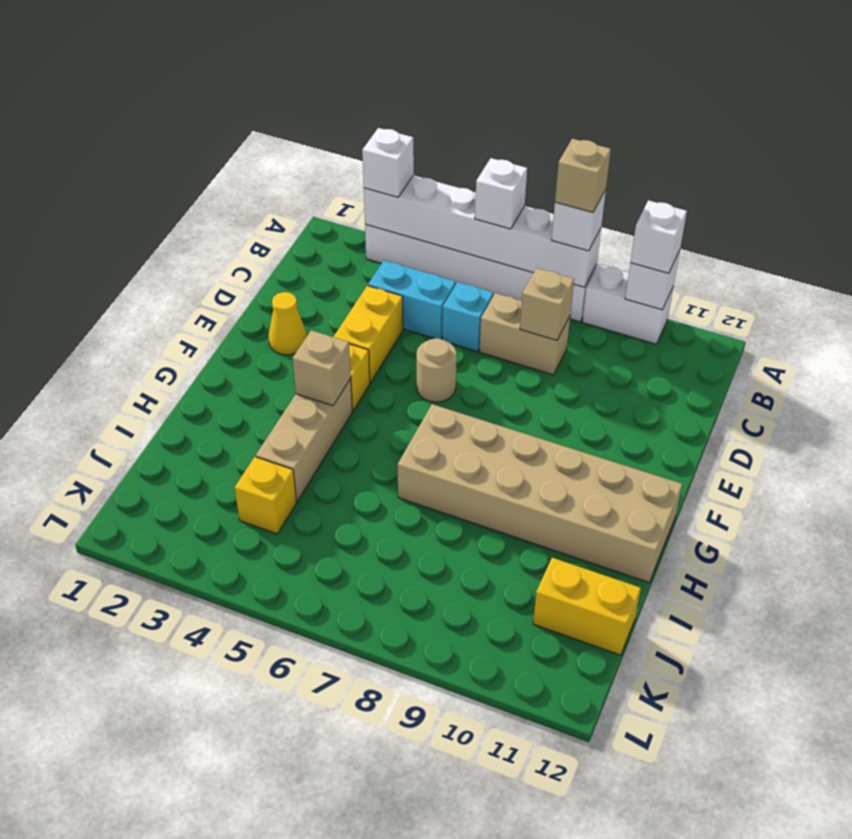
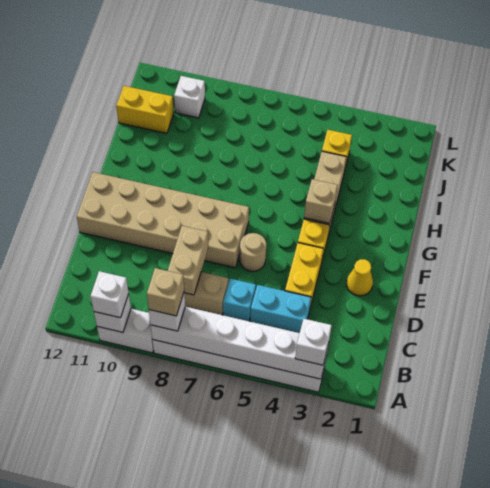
white 1x1 brick [475,158,527,229] -> white 1x1 brick moved to [174,76,205,118]
tan 1x1 brick [520,268,574,340] -> tan 1x2 brick [168,226,208,295]
tan 2x6 brick [398,404,682,582] -> tan 2x6 brick moved to [77,172,249,268]

